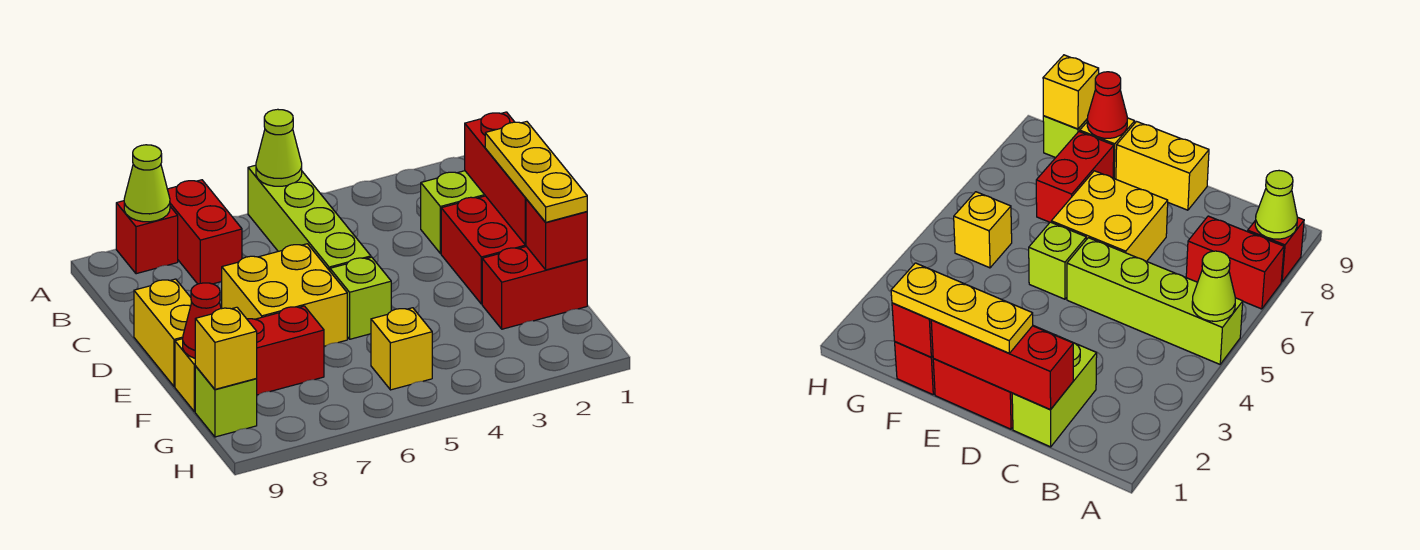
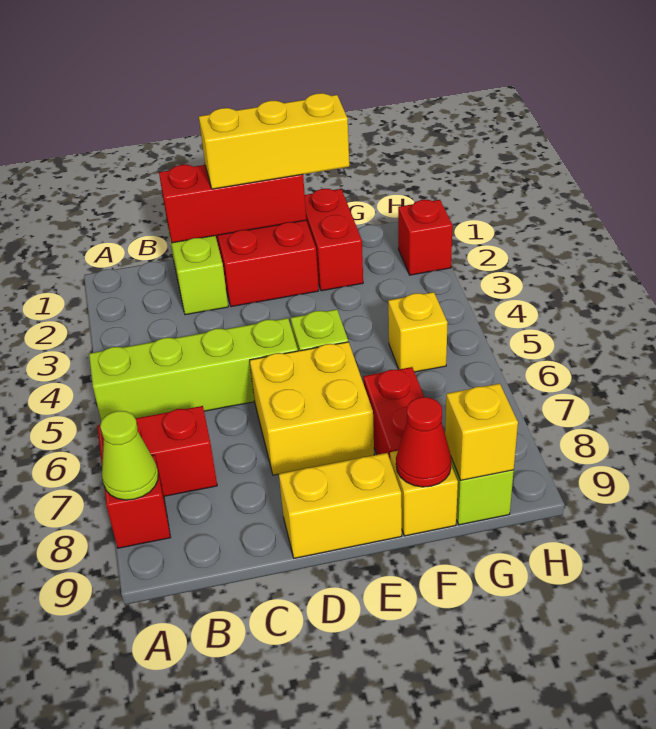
lime 1x1 cone [256,109,302,186] -> none
yellow 1x3 plate [485,122,587,222] -> yellow 1x3 brick [199,93,349,189]
red 1x1 brick [526,199,587,270] -> red 1x1 brick moved to [398,200,453,275]

